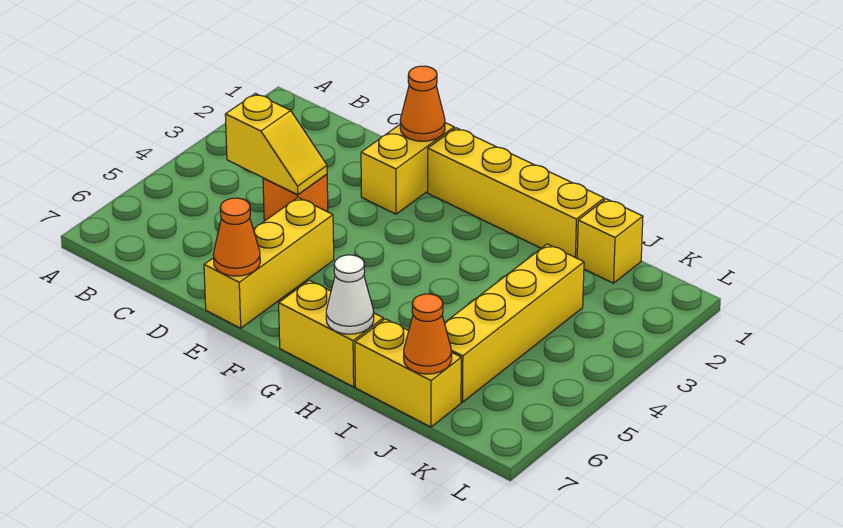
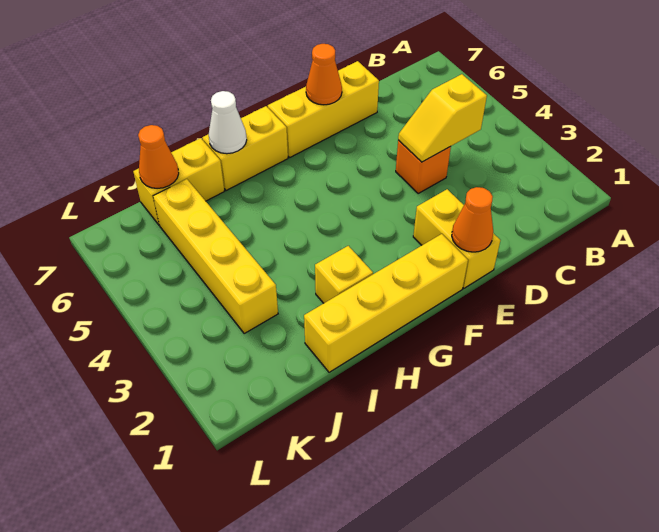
yellow 1x3 brick [204,198,334,328] -> yellow 1x3 brick turned to [268,61,379,157]
yellow 1x1 brick [577,199,643,283] -> yellow 1x1 brick moved to [315,246,373,303]

